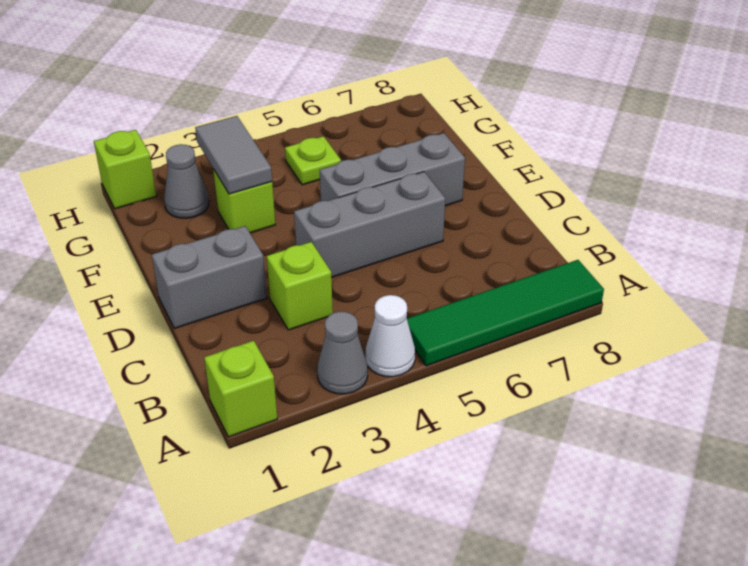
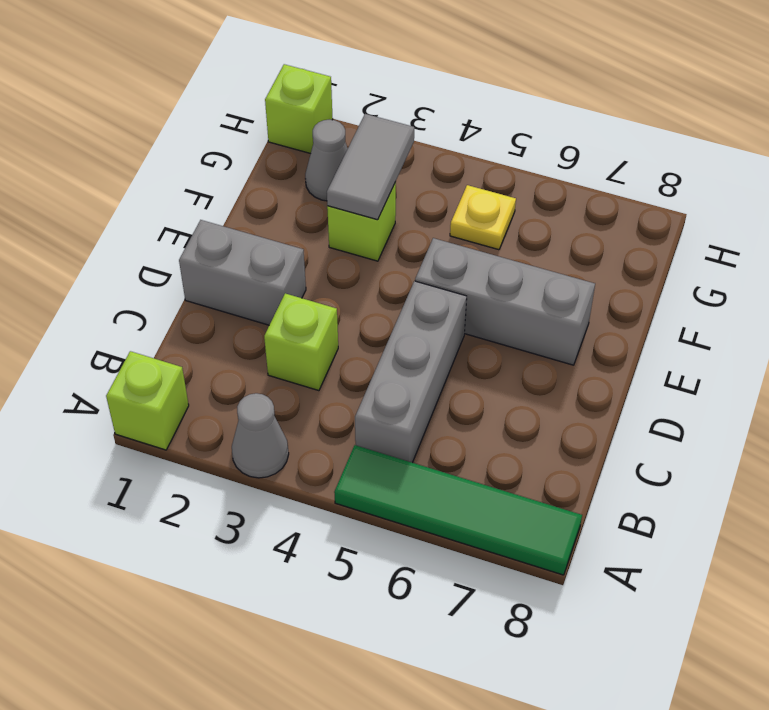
white 1x1 cone [366,295,415,377] -> none
grey 1x3 brick [294,172,445,278] -> grey 1x3 brick turned to [355,281,467,463]
lime 1x1 plate [285,136,341,185] -> yellow 1x1 plate [450,185,516,250]

